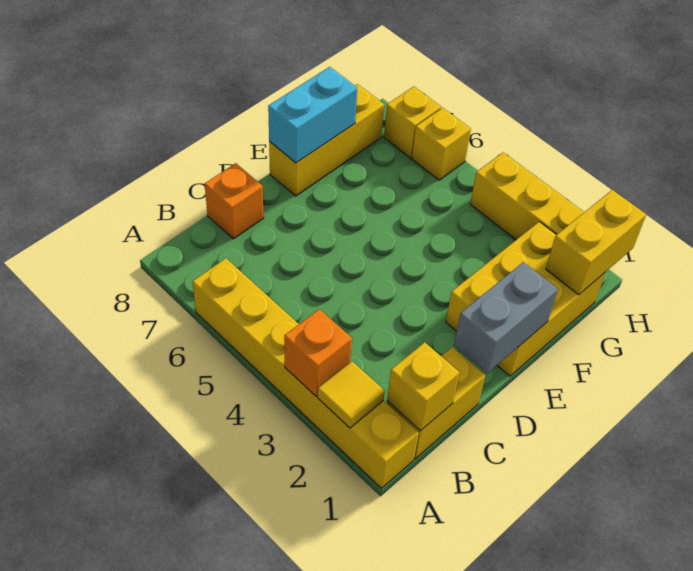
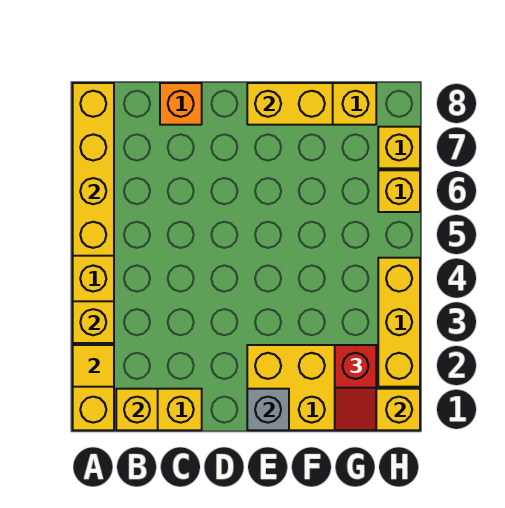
orange 1x1 brick [284,309,352,396] -> yellow 1x1 brick [73,301,114,343]
none -> yellow 1x4 brick [73,83,114,256]
grey 1x2 brick [454,262,558,373] -> grey 1x1 brick [247,389,289,430]
cyan 1x2 brick [268,67,357,163] -> yellow 1x2 brick [247,83,333,125]
none -> red 1x2 slope [335,345,376,430]

